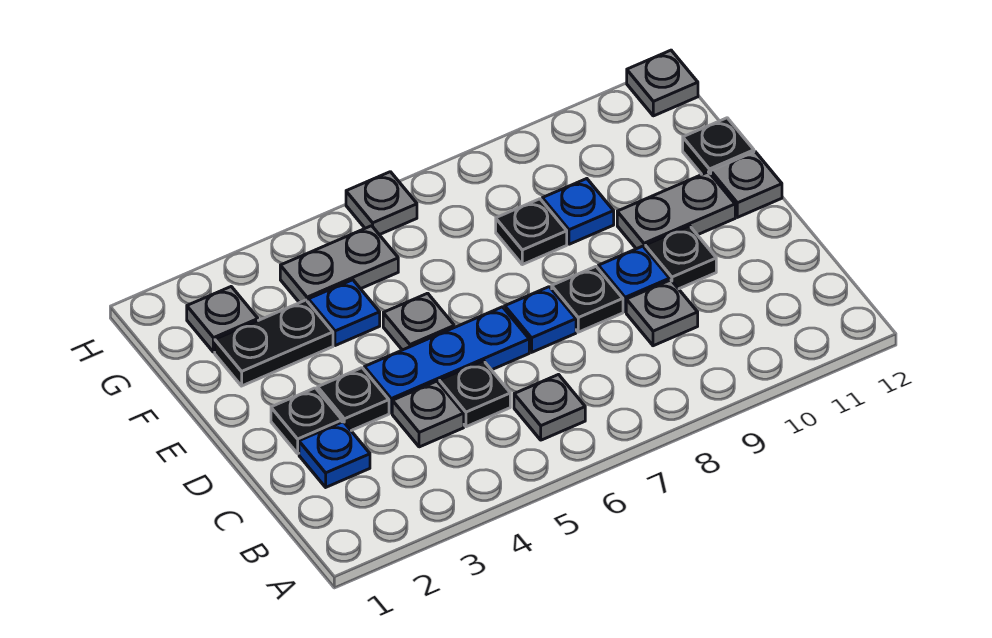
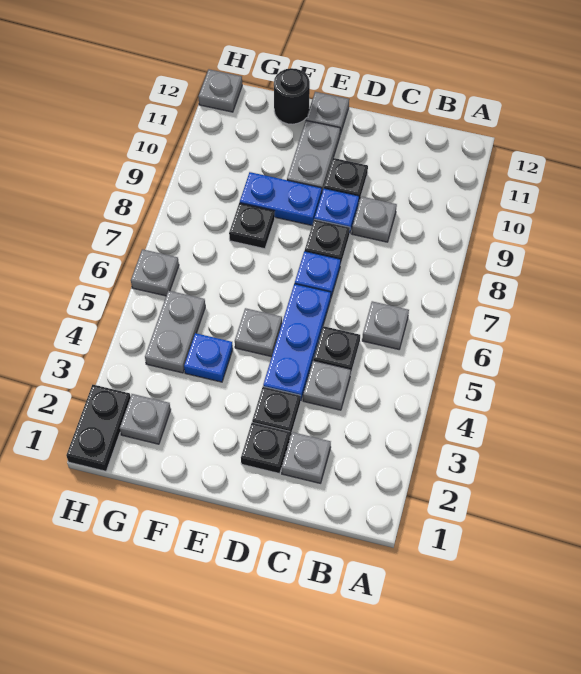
blue 1x1 plate [299,422,370,487] -> grey 1x1 plate [282,432,331,483]
black 1x2 plate [215,300,333,386] -> black 1x2 plate moved to [66,385,131,471]
blue 1x1 plate [542,179,614,244] -> blue 1x2 plate [240,172,322,225]
black 1x1 plate [683,118,754,174] -> black 1x1 round brick [274,68,310,124]

